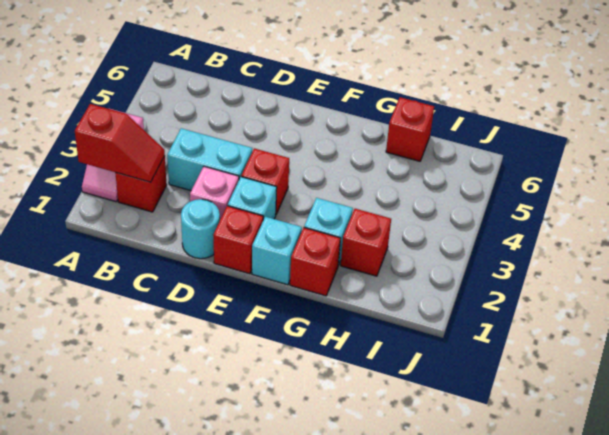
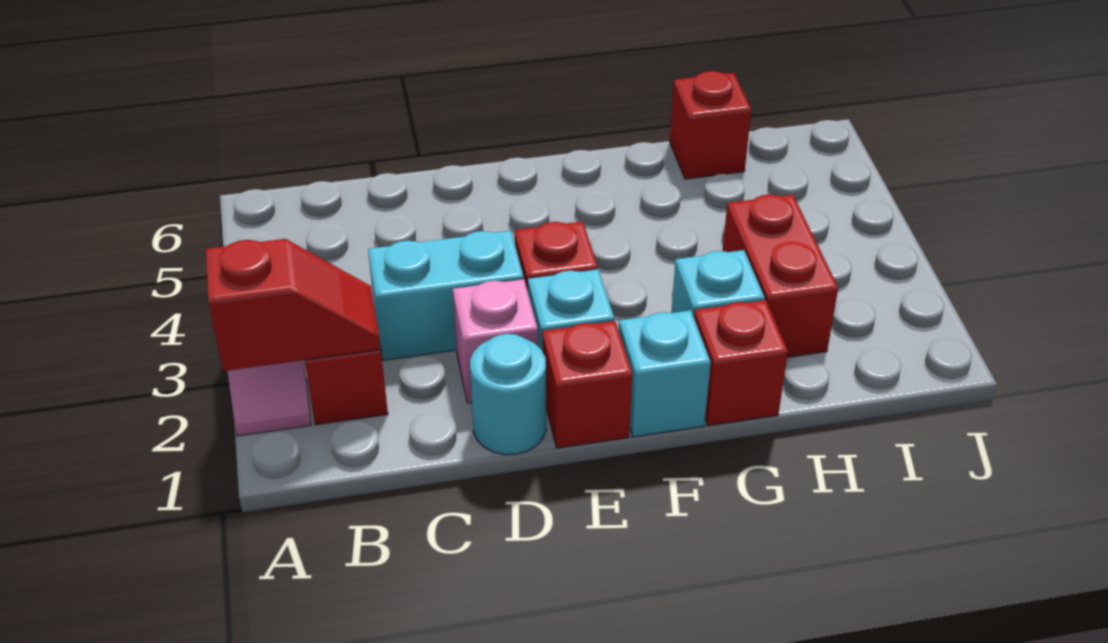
red 1x1 brick [341,209,391,276] -> red 1x2 brick [723,195,838,357]

